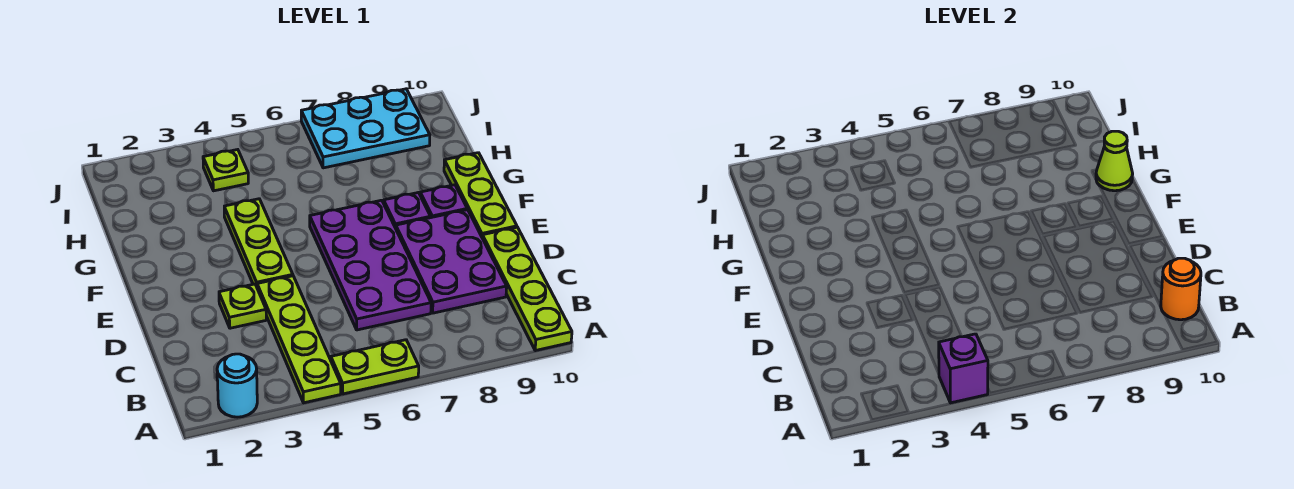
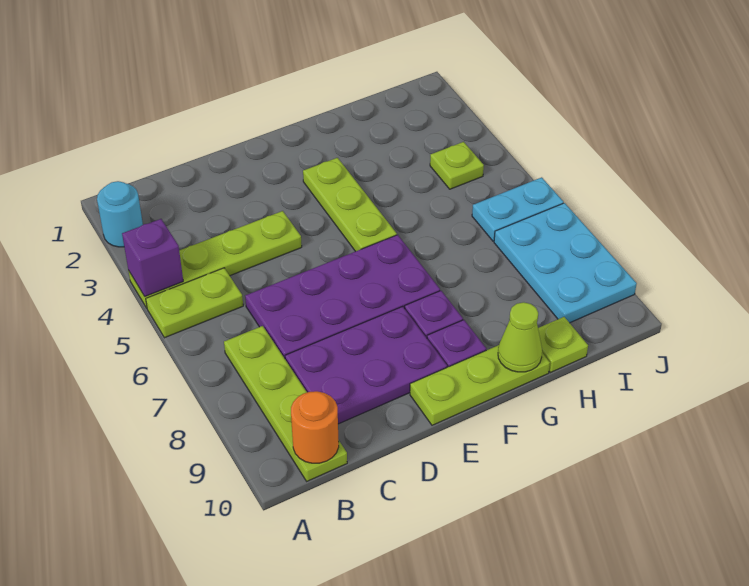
lime 1x2 plate [331,340,419,394] -> lime 1x2 plate turned to [146,268,243,338]
lime 1x4 plate [482,227,572,351] -> lime 1x4 plate turned to [224,326,347,481]
lime 1x1 plate [219,284,266,328] -> lime 1x1 plate moved to [538,317,588,373]
lime 1x3 plate [224,199,293,286] -> lime 1x3 plate turned to [303,158,397,251]
none -> cyan 1x2 plate [472,177,564,241]

